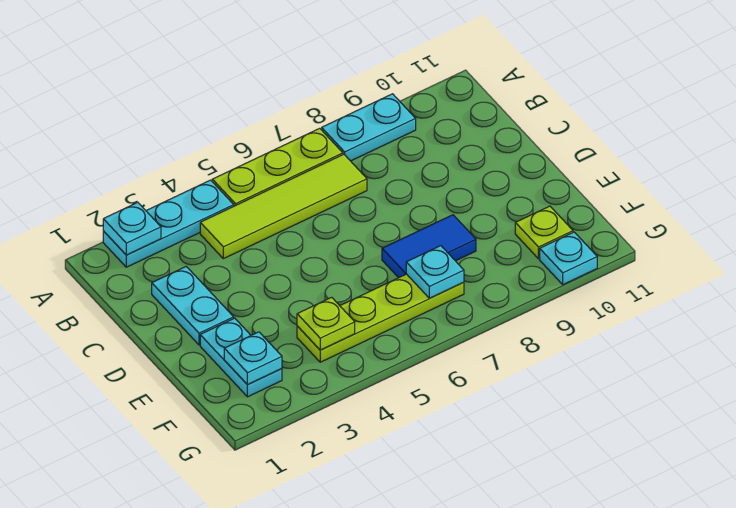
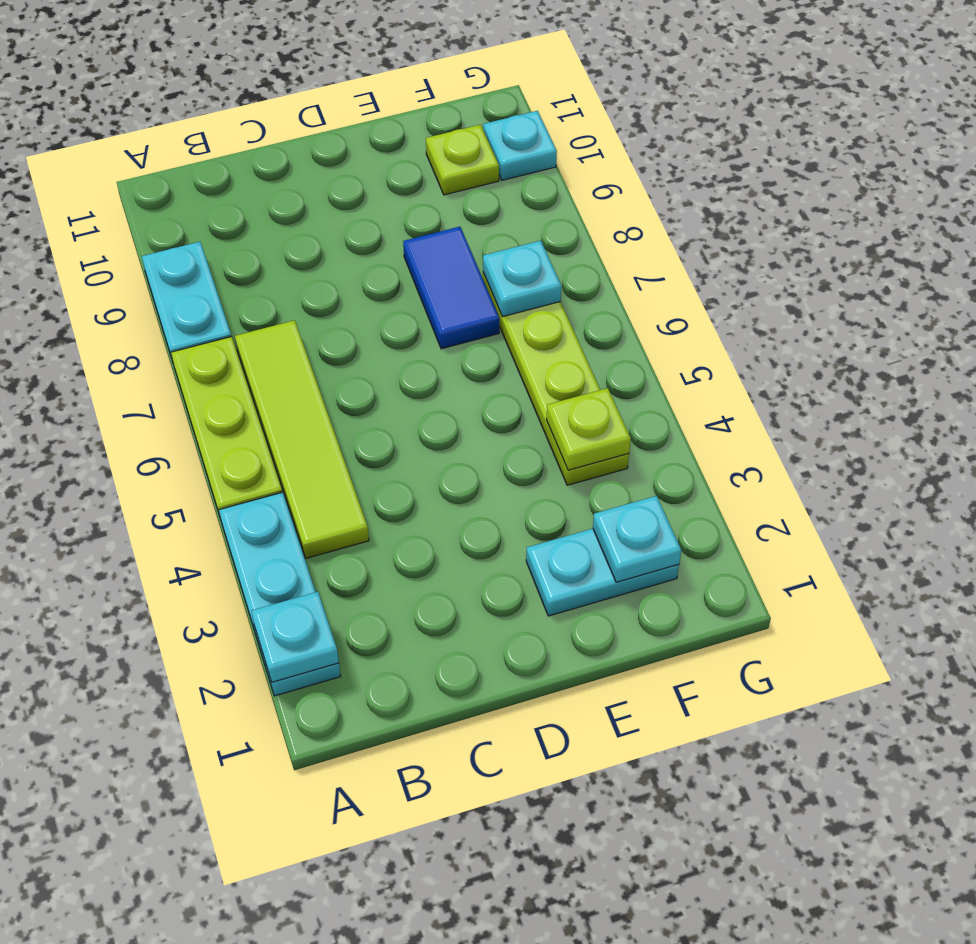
cyan 1x2 plate [152,266,234,345] -> none

